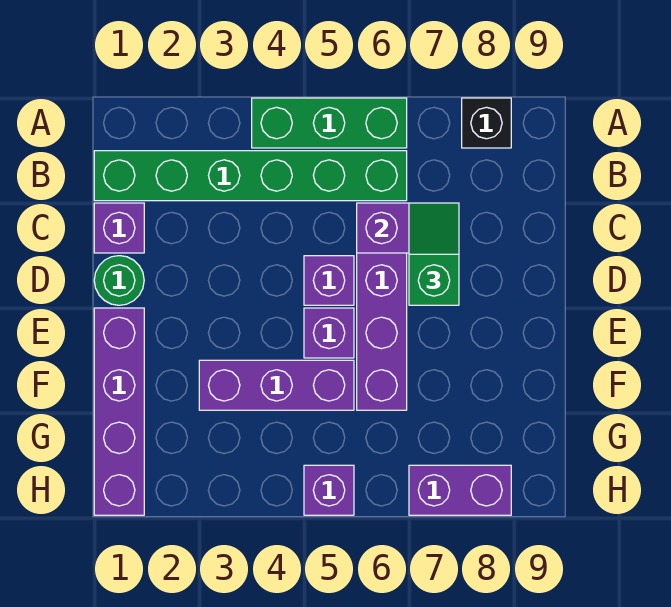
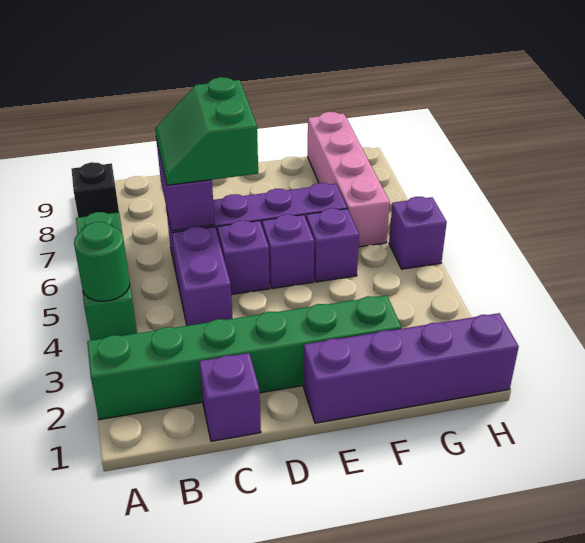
green 1x6 brick [94,151,407,201] -> green 1x6 brick turned to [87,295,402,420]
green 1x2 slope [409,203,459,305] -> green 2x2 slope [155,77,258,185]
green 1x1 round brick [94,256,144,305] -> green 1x1 round brick moved to [74,222,130,301]
purple 1x3 brick [199,360,354,410] -> purple 1x1 brick [306,208,359,282]
none -> pink 1x4 brick [308,112,390,247]
purple 1x2 brick [409,465,511,515] -> purple 1x2 brick moved to [172,227,233,326]

